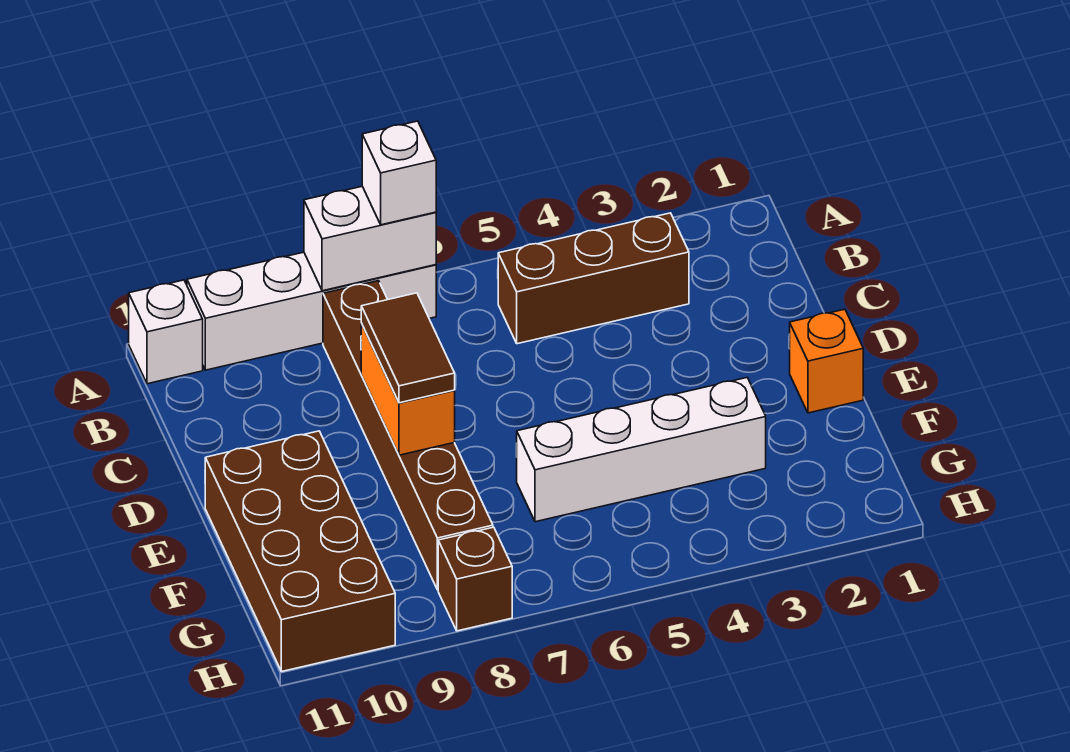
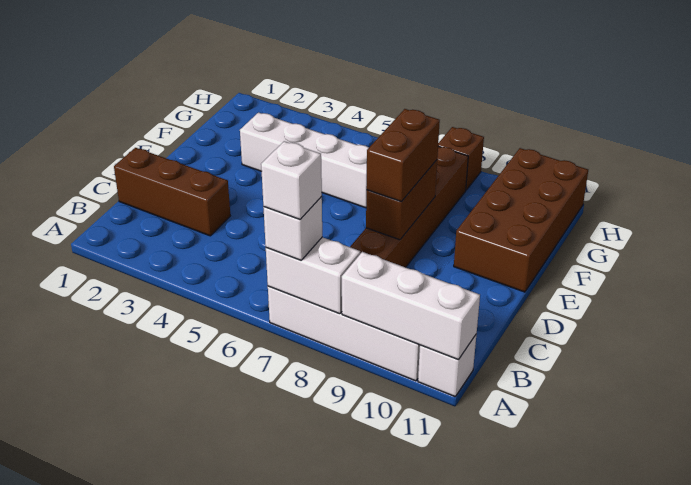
none -> white 1x1 brick [261,141,322,220]
none -> white 1x3 brick [342,252,480,360]
brown 1x3 brick [498,213,689,344] -> brown 1x3 brick moved to [114,148,230,236]
orange 1x2 brick [361,324,455,455] -> brown 1x2 brick [366,160,437,240]
brown 1x2 tile [361,293,455,403] -> brown 1x2 brick [366,109,440,201]
orange 1x1 brick [790,309,863,413] -> none

